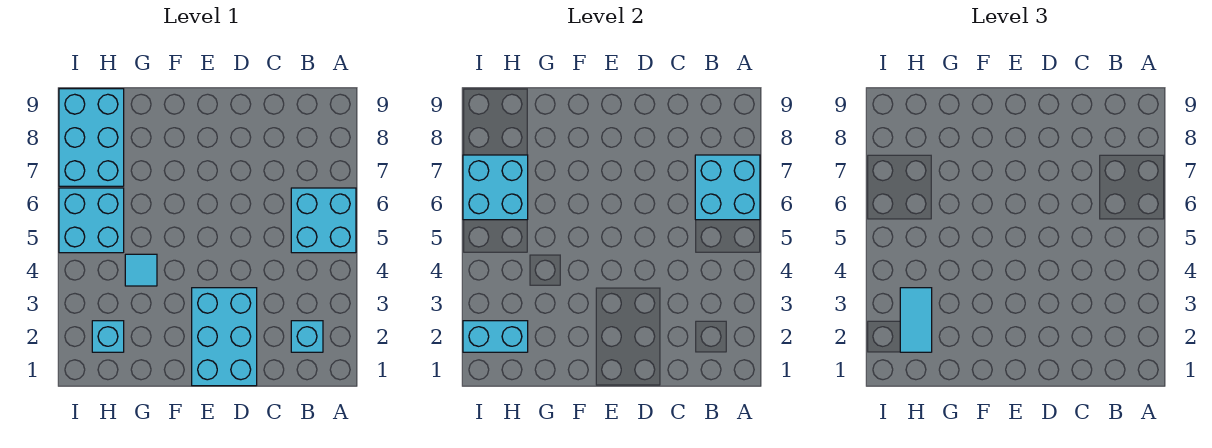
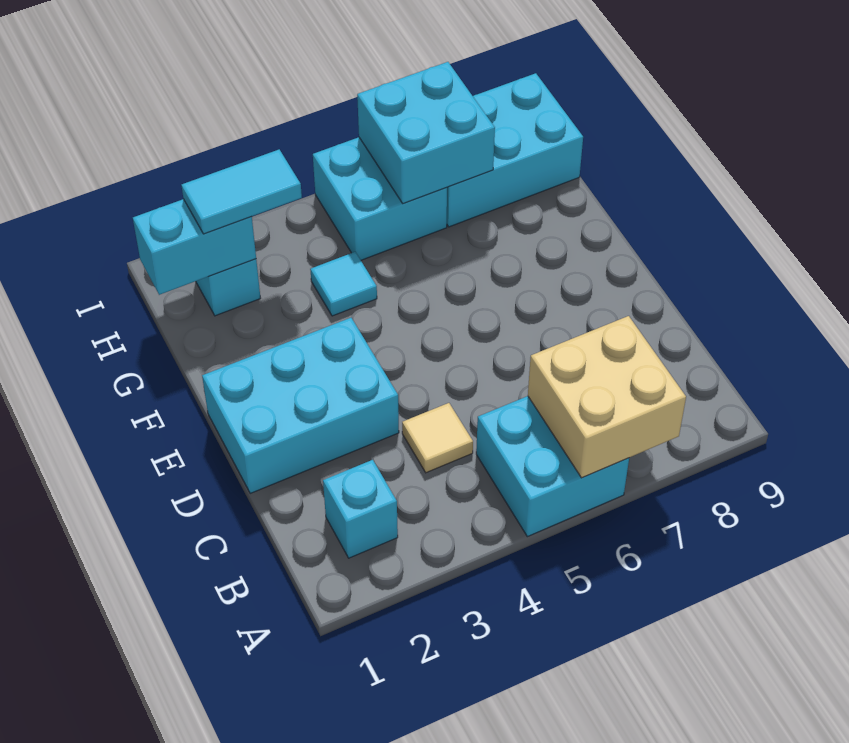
cyan 2x2 brick [695,155,760,220] -> tan 2x2 brick [528,316,686,478]
none -> tan 1x1 tile [402,403,473,473]
cyan 1x2 brick [463,321,528,352] -> cyan 1x2 brick turned to [133,199,256,295]

